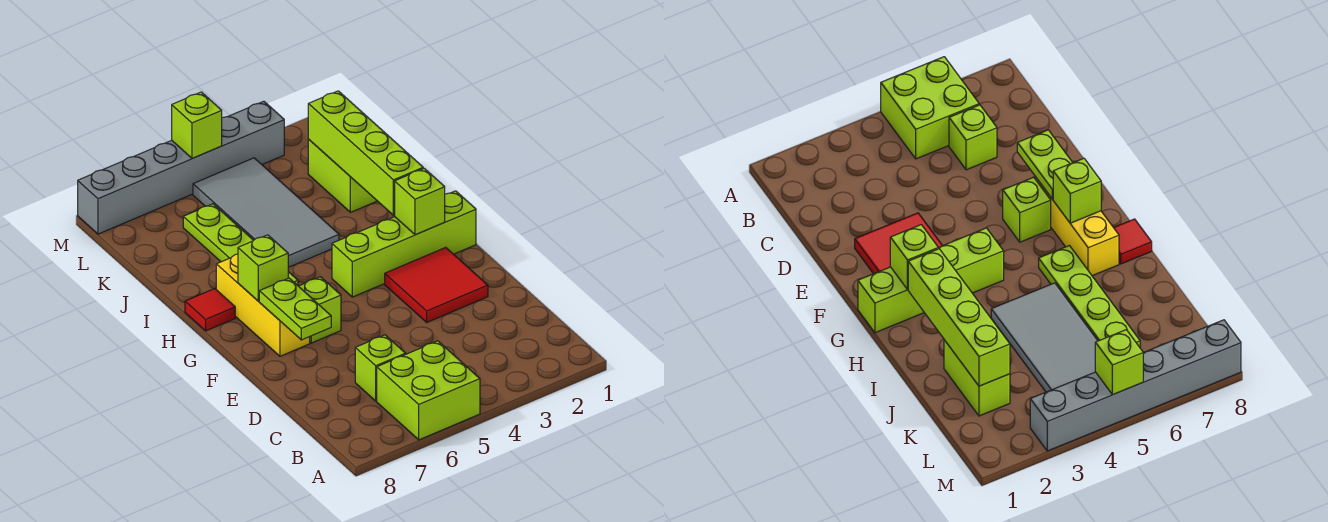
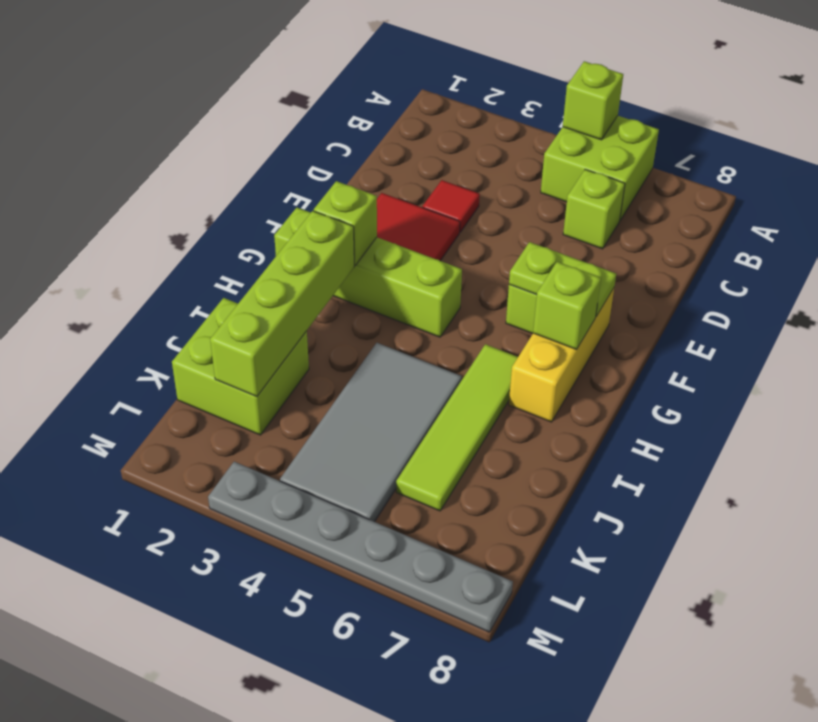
lime 1x2 plate [259,278,331,340] -> lime 1x2 plate turned to [509,242,616,316]
lime 1x4 plate [183,204,298,285] -> lime 1x4 tile [396,344,518,511]
red 1x1 tile [185,289,235,331] -> red 1x1 tile moved to [422,180,480,232]
lime 1x2 brick [308,140,377,212] -> lime 2x2 brick [172,298,309,435]
grey 1x6 brick [78,101,284,234] -> grey 1x6 plate [208,462,513,632]
lime 1x1 brick [172,92,222,158] -> lime 1x1 brick moved to [563,61,623,140]

